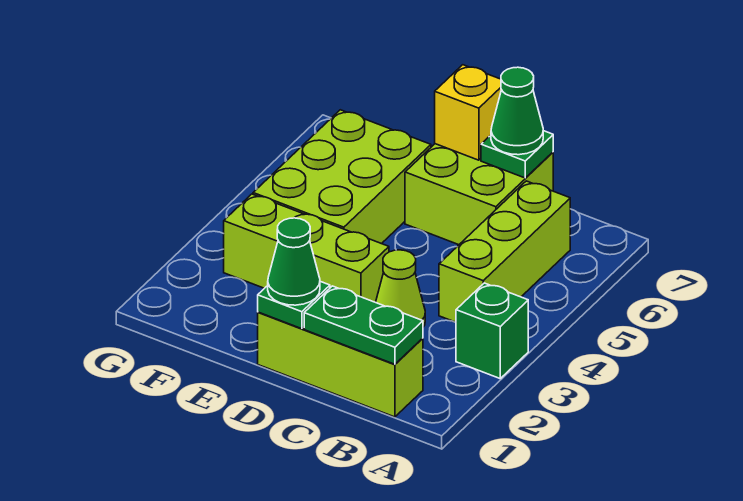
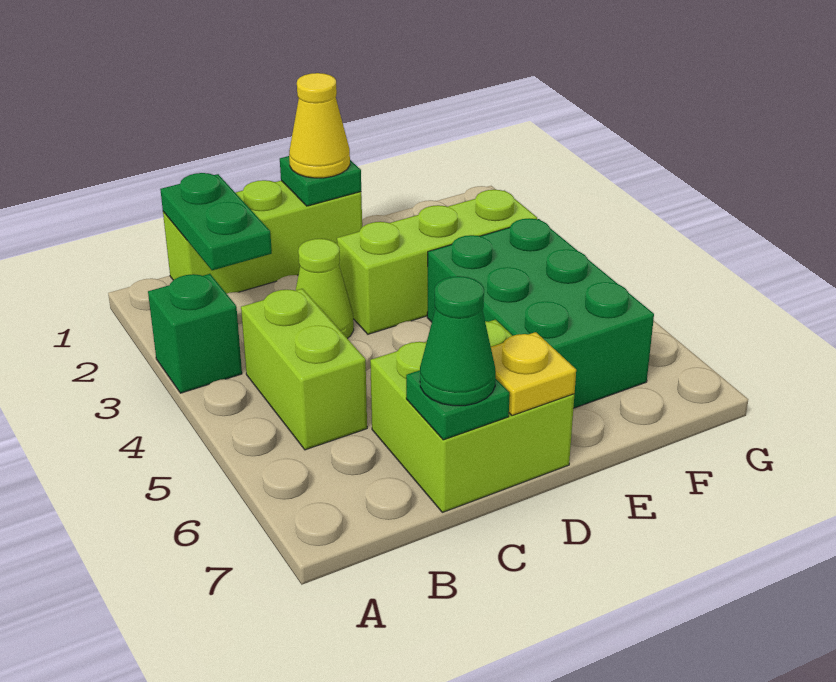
green 1x2 plate [304,286,423,364] -> green 1x2 plate turned to [160,173,272,270]
lime 1x3 brick [439,181,570,322] -> lime 1x2 brick [241,289,367,450]
green 1x1 cone [268,218,320,305] -> yellow 1x1 cone [289,73,350,178]
yellow 1x1 brick [435,65,501,160] -> yellow 1x1 plate [491,332,576,416]
lime 2x3 brick [253,110,431,244] -> green 2x3 brick [427,218,654,408]

